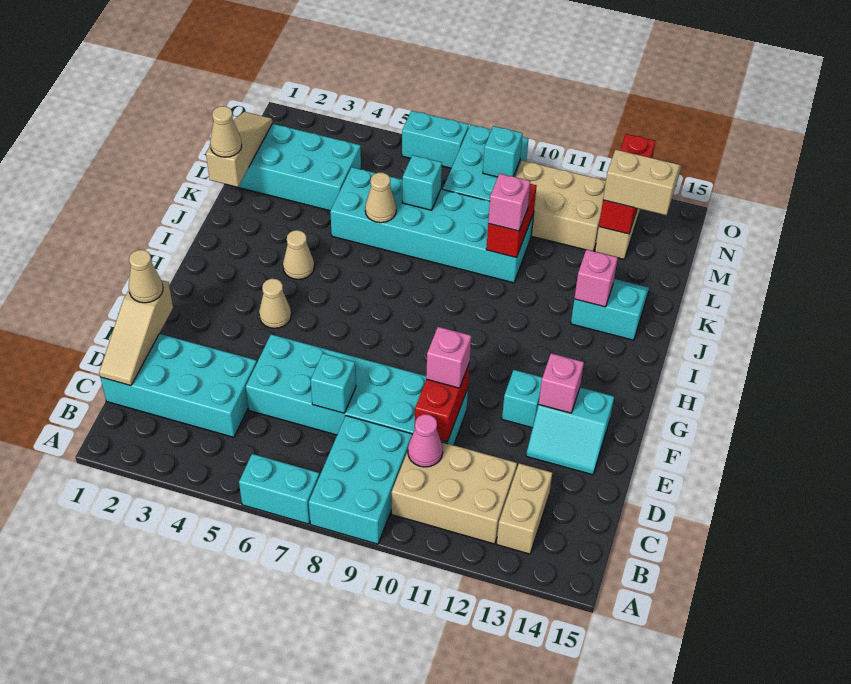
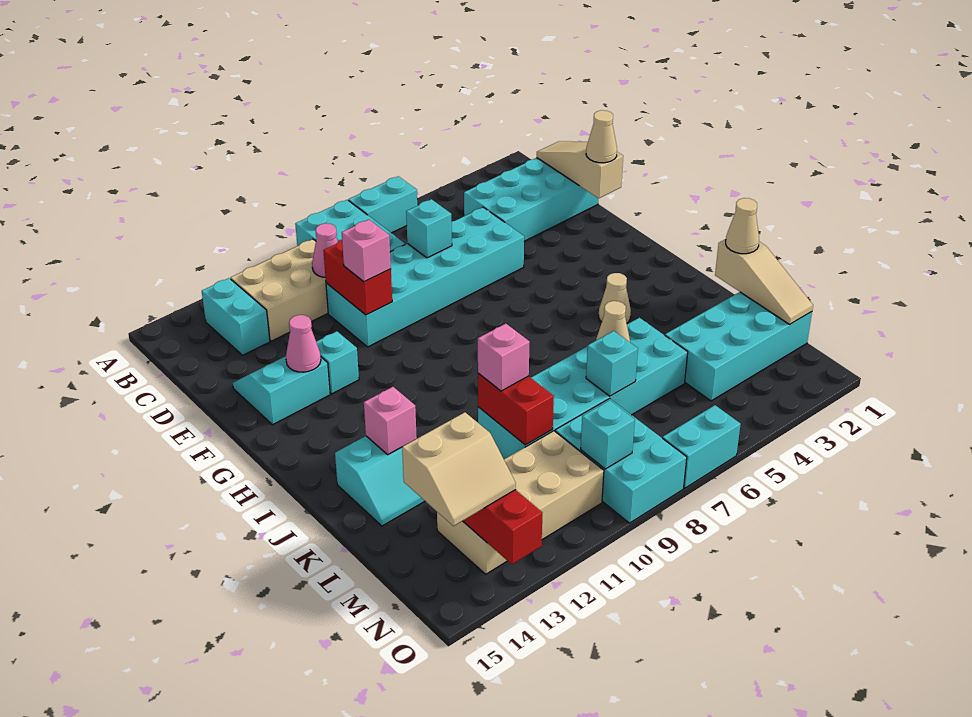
tan 1x2 brick [497,463,552,554] -> cyan 1x2 brick [202,278,270,355]
pink 1x1 brick [539,353,584,413] -> pink 1x1 cone [286,315,321,372]
tan 1x1 cone [259,279,291,328] -> none

